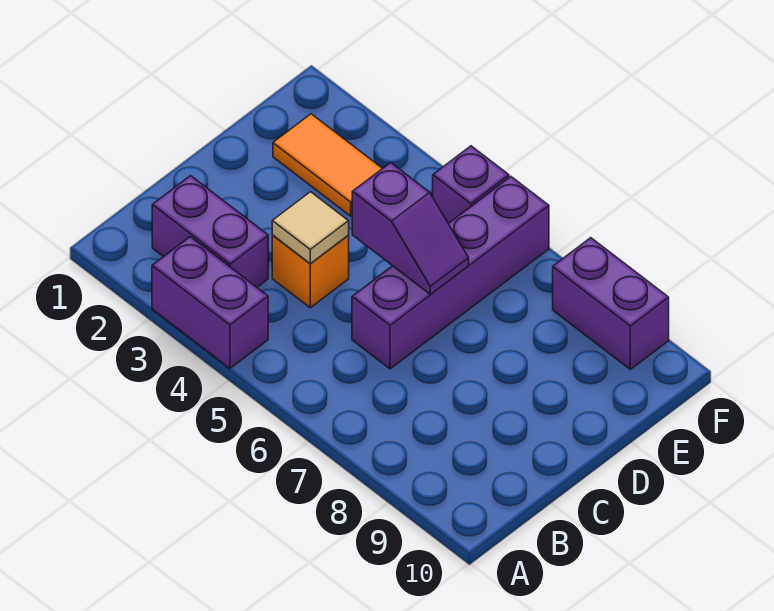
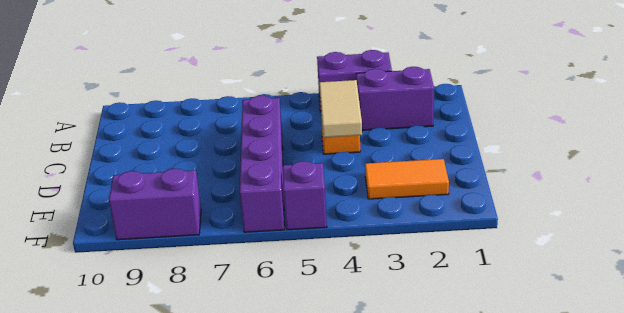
tan 1x1 tile [272,192,349,263] -> tan 1x2 tile [319,80,362,137]
purple 1x2 slope [352,163,469,295] -> none

